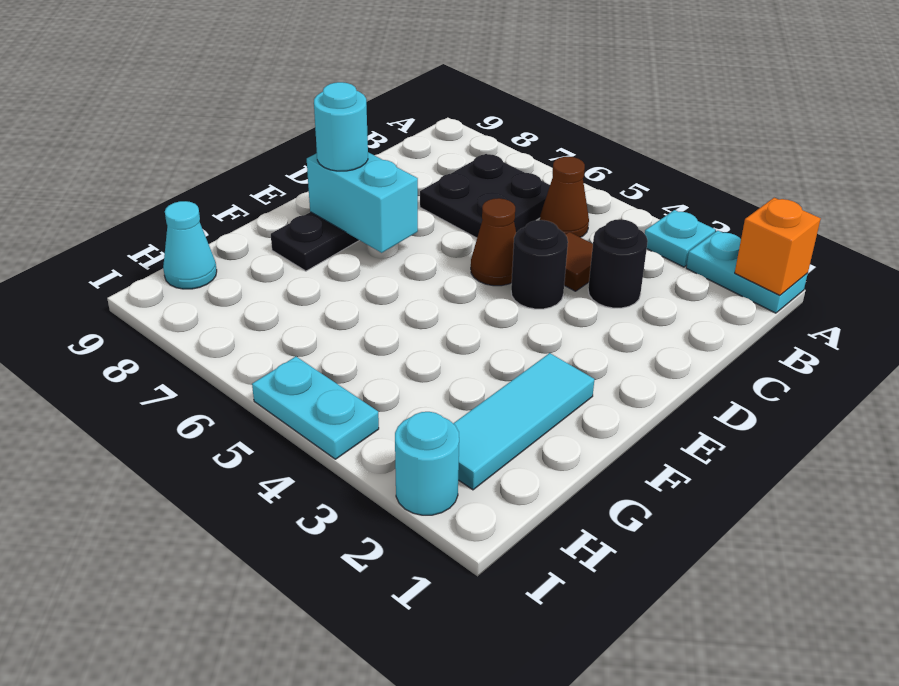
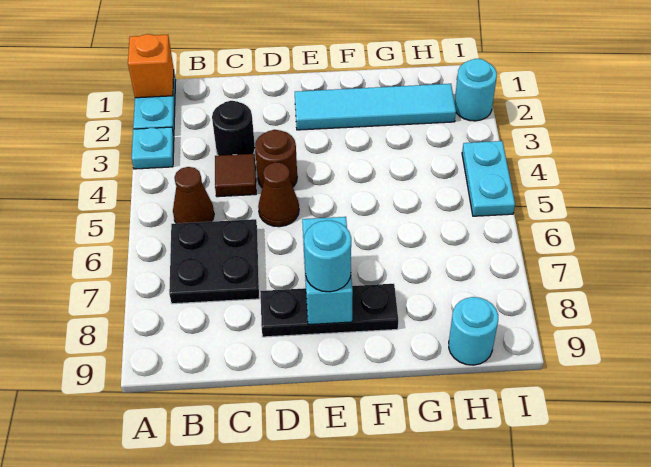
black 1x1 round brick [511,220,568,309] -> brown 1x1 round brick [255,130,297,188]
cyan 1x3 tile [453,353,594,490] -> cyan 1x4 tile [295,84,456,130]
cyan 1x1 cone [163,201,217,289] -> cyan 1x1 round brick [449,297,498,365]

